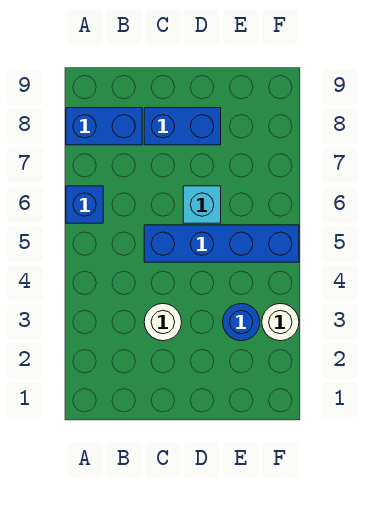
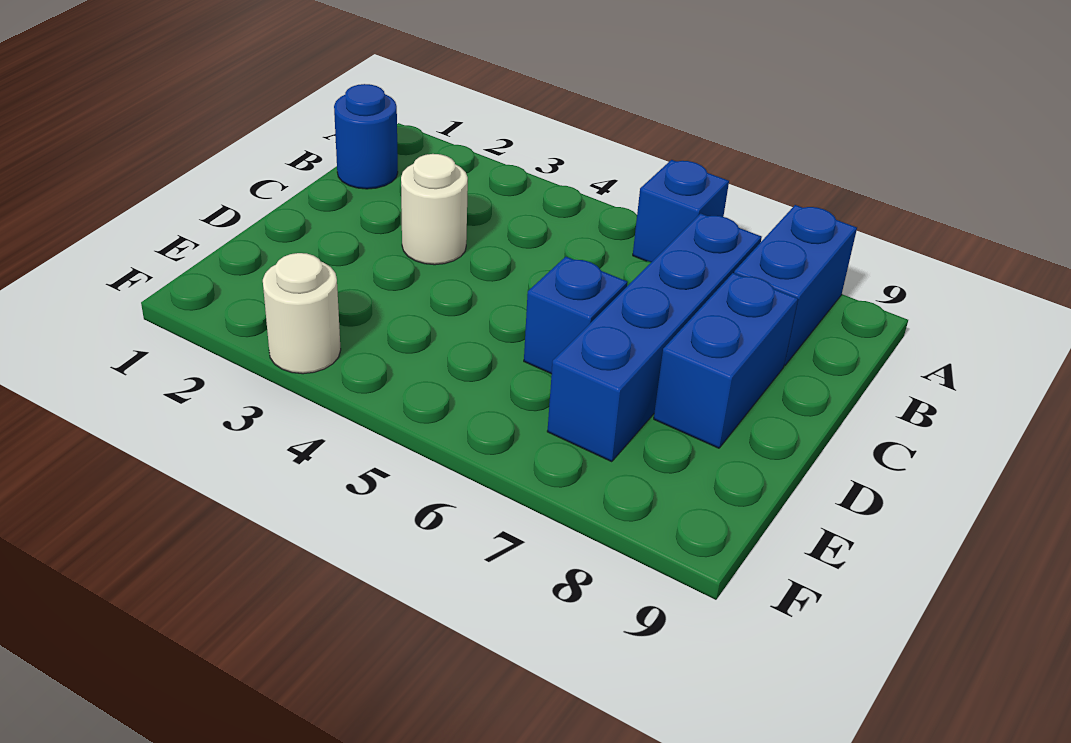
blue 1x4 brick [144,225,299,262] -> blue 1x4 brick moved to [547,213,762,462]
cyan 1x1 brick [183,186,221,223] -> blue 1x1 brick [524,257,627,374]
blue 1x1 round brick [223,304,260,341] -> blue 1x1 round brick moved to [334,84,398,189]

